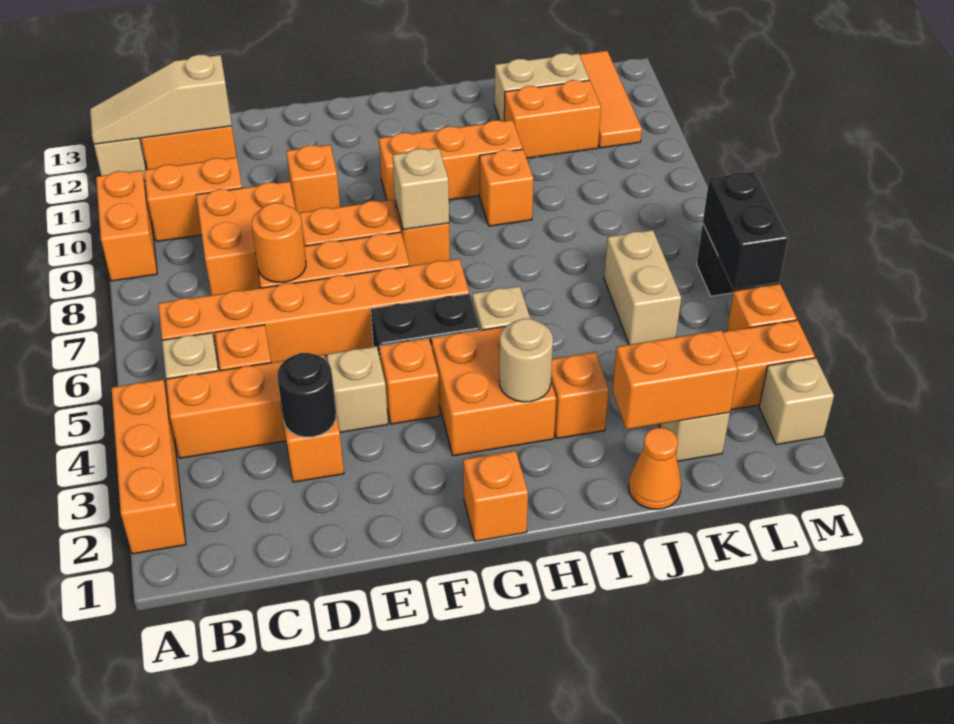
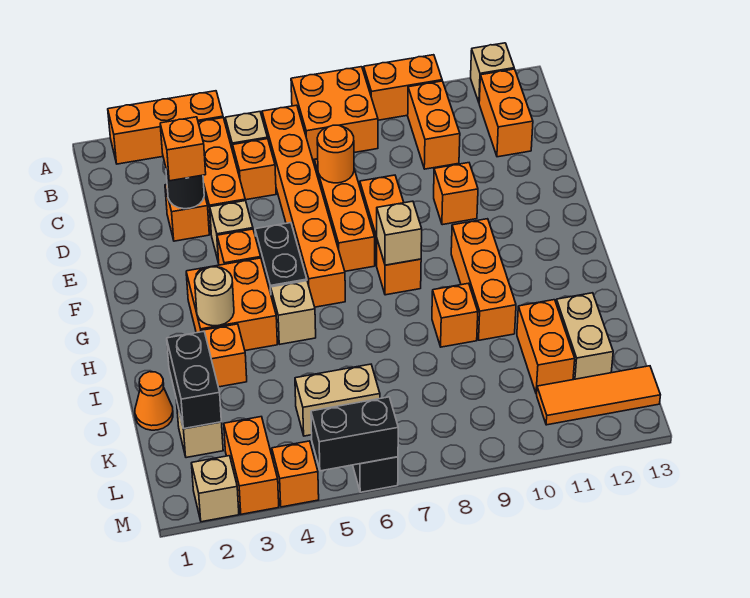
tan 1x3 slope [90,55,232,144] -> none
orange 2x2 brick [196,182,296,295] -> orange 2x2 brick moved to [291,67,378,159]
orange 1x1 brick [463,451,528,541] -> orange 1x1 brick moved to [160,117,206,181]
orange 1x2 brick [612,330,738,429] -> black 1x2 brick [167,331,221,429]

